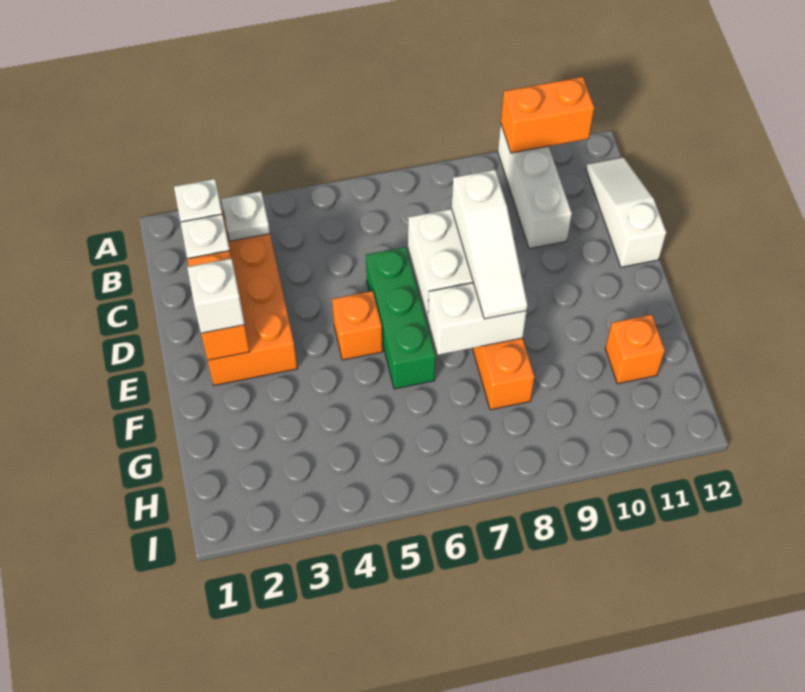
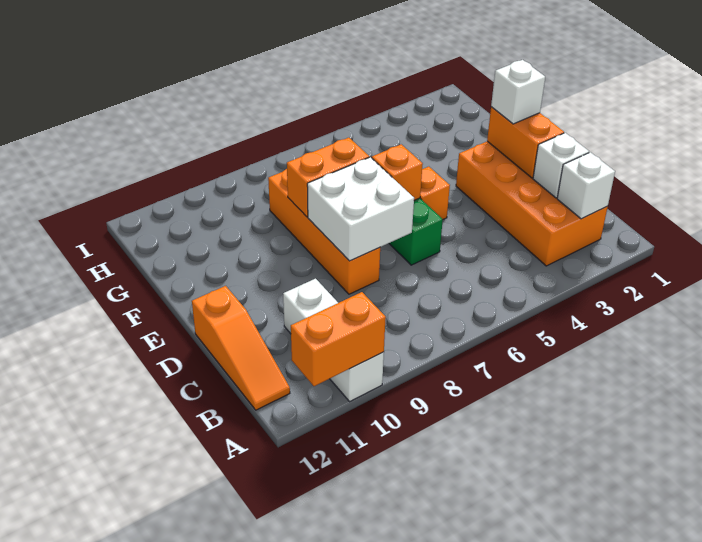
white 1x1 plate [221,191,270,241] -> none
white 1x3 slope [586,157,666,267] -> orange 1x3 slope [192,286,290,410]
white 1x3 slope [452,170,528,319] -> none
white 1x2 brick [428,283,527,355] -> orange 1x2 brick [287,138,369,217]
orange 1x1 brick [605,315,665,384] -> orange 1x1 brick moved to [372,144,423,200]

